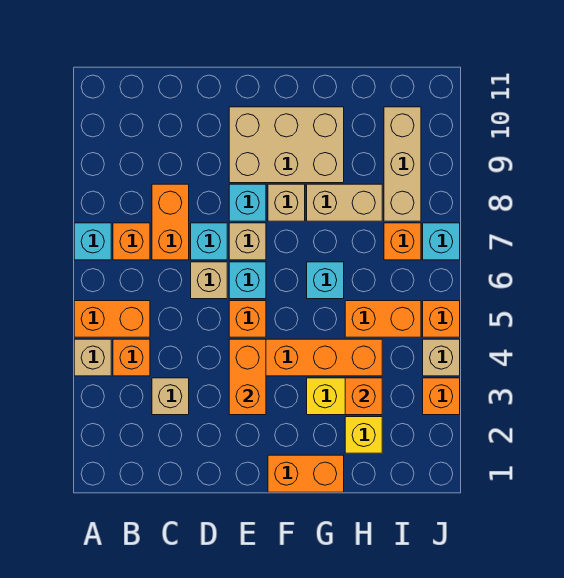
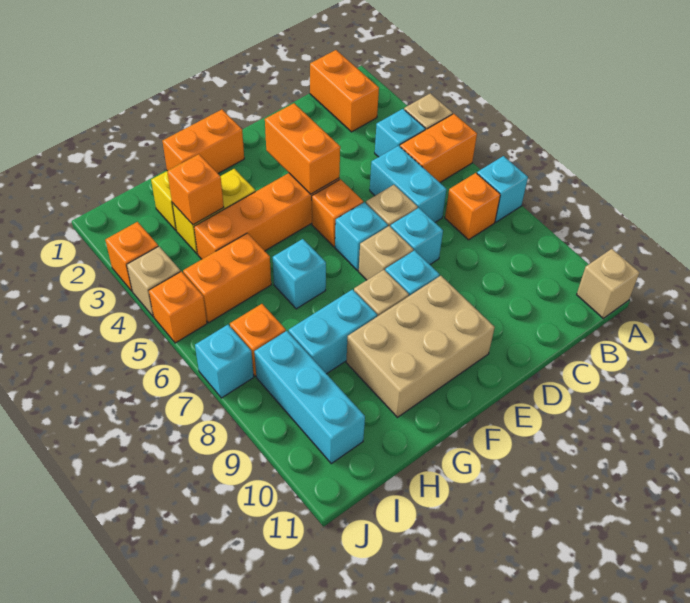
orange 1x1 brick [113,339,150,376] -> cyan 1x1 brick [375,109,425,157]
tan 1x1 brick [152,378,189,415] -> tan 1x1 brick moved to [577,249,640,318]
none -> cyan 1x2 brick [370,146,446,222]
orange 1x2 brick [152,184,189,260] -> orange 1x2 brick moved to [310,50,379,132]
tan 1x2 brick [307,184,382,221] -> cyan 1x2 brick [289,289,377,374]
tan 1x3 brick [384,107,421,221] -> cyan 1x3 brick [254,331,365,464]

